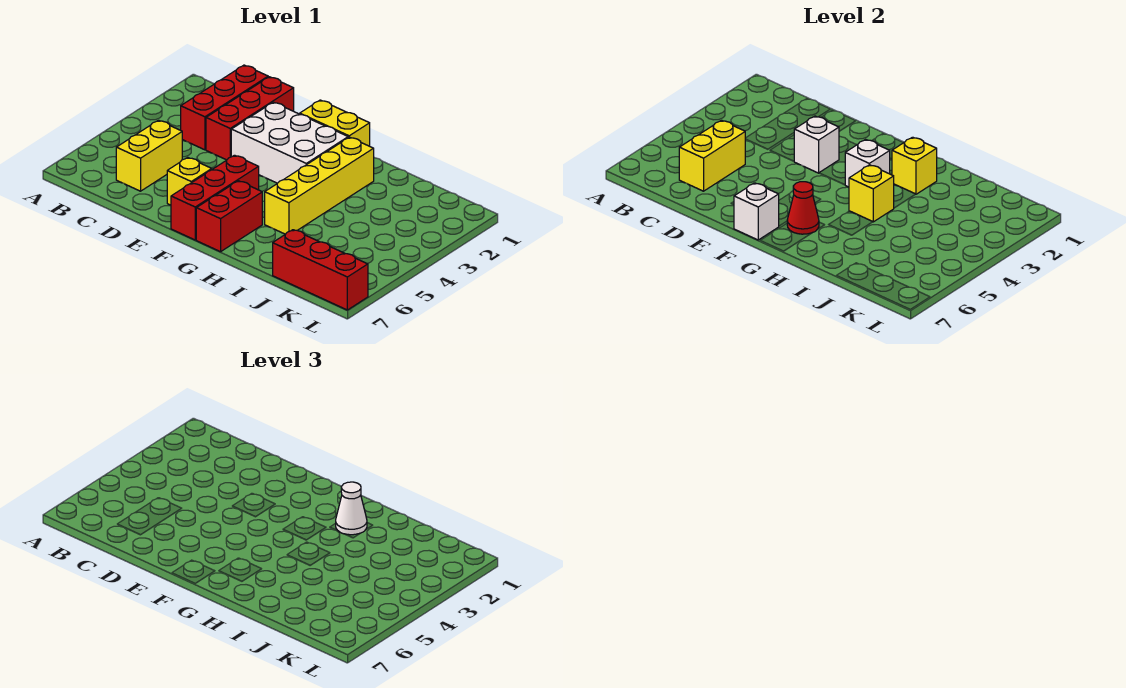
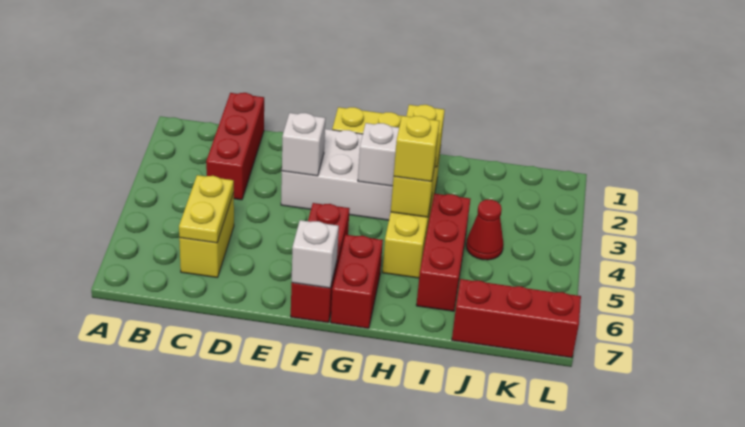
yellow 1x2 brick [679,120,745,191] -> yellow 1x2 plate [179,175,234,243]
red 1x3 brick [206,77,294,160] -> red 1x3 brick moved to [416,193,470,311]
yellow 1x1 brick [167,157,212,205] -> yellow 1x1 brick moved to [394,116,440,181]
red 1x1 cone [787,182,819,234] -> red 1x1 cone moved to [466,200,503,260]
white 1x1 cone [336,482,367,535] -> none

